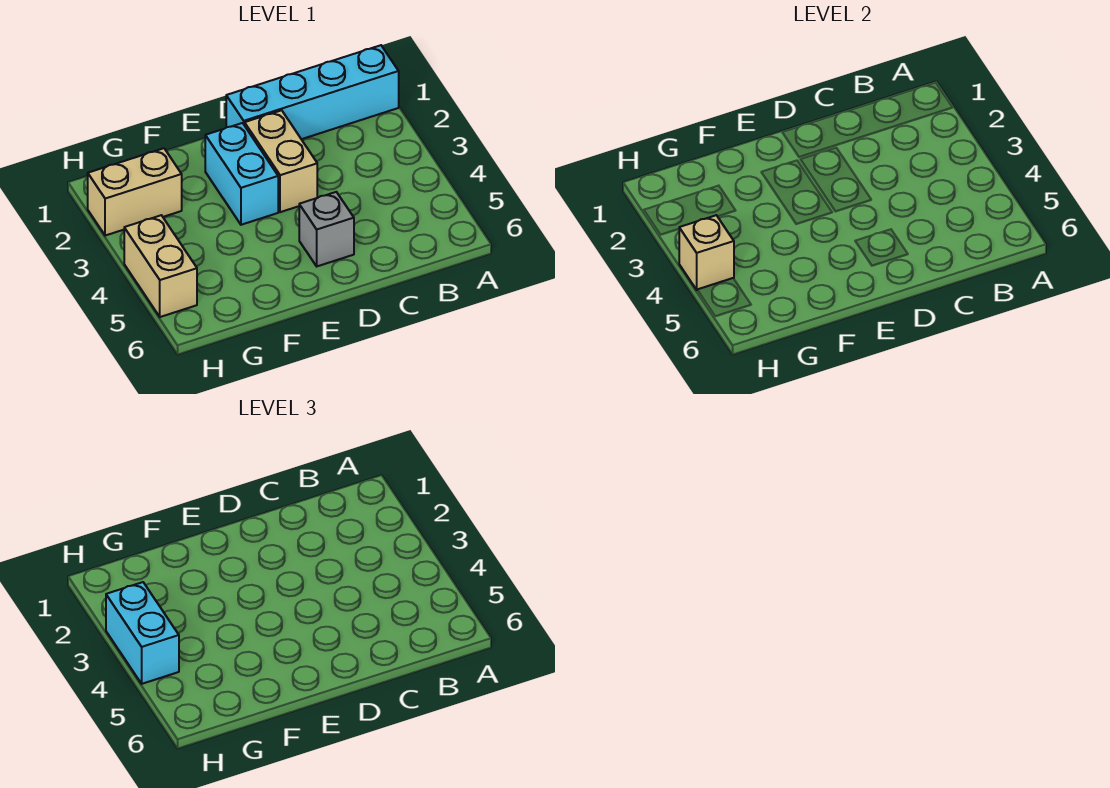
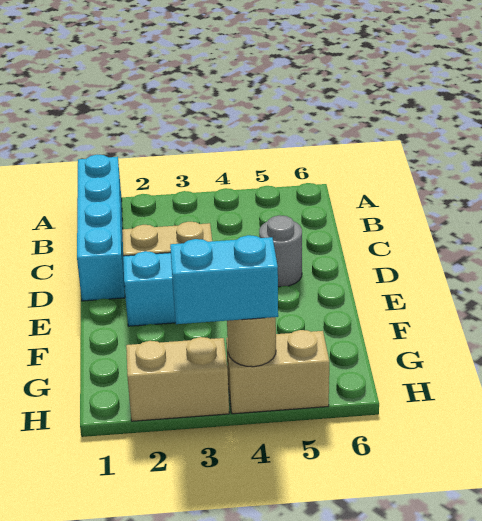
grey 1x1 brick [299,192,354,266] -> grey 1x1 round brick [259,215,302,287]
tan 1x2 brick [88,148,182,236] -> tan 1x2 brick turned to [126,337,229,421]
tan 1x1 brick [679,215,734,290] -> tan 1x1 round brick [227,317,276,367]

